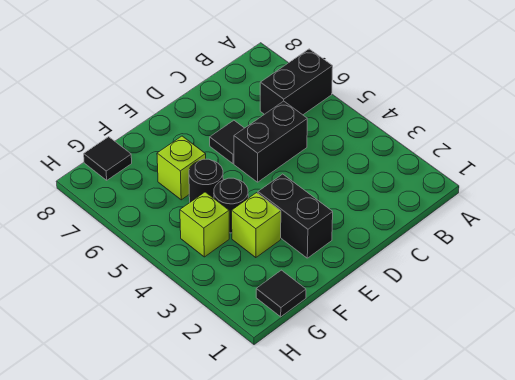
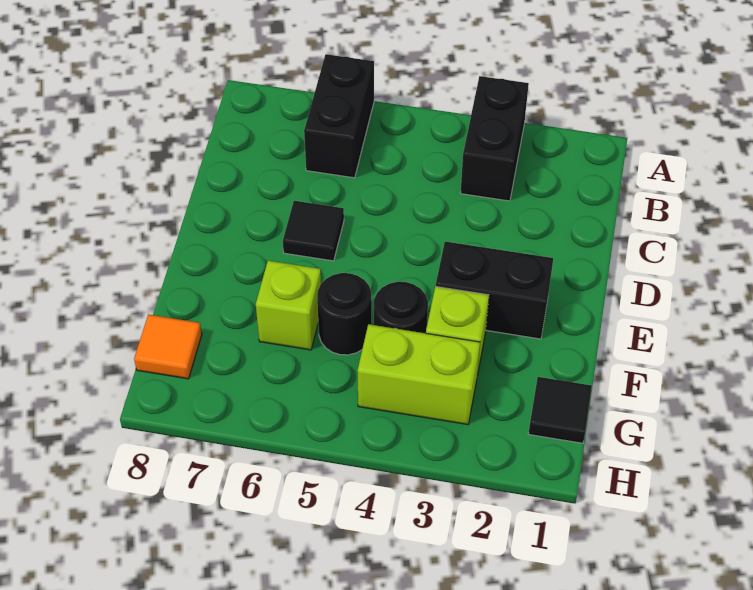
black 1x2 brick [234,101,307,182] -> black 1x2 brick moved to [461,76,529,201]
lime 1x1 brick [180,192,229,257] -> lime 1x2 brick [358,324,480,425]
black 1x1 tile [84,137,132,180] -> orange 1x1 tile [134,315,202,379]

